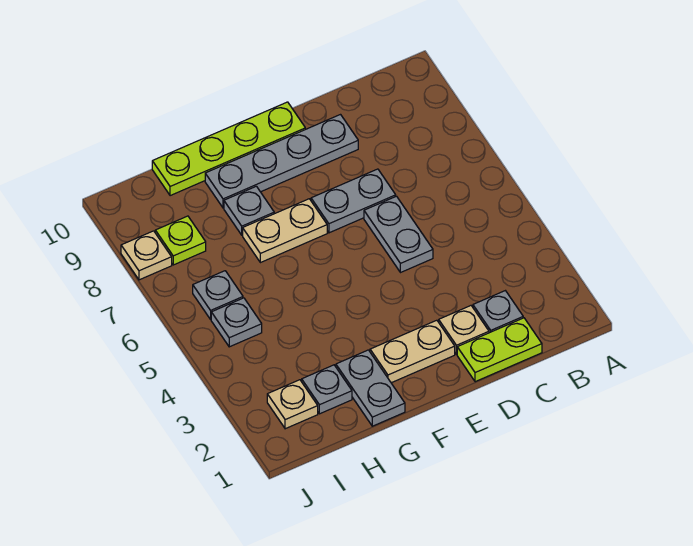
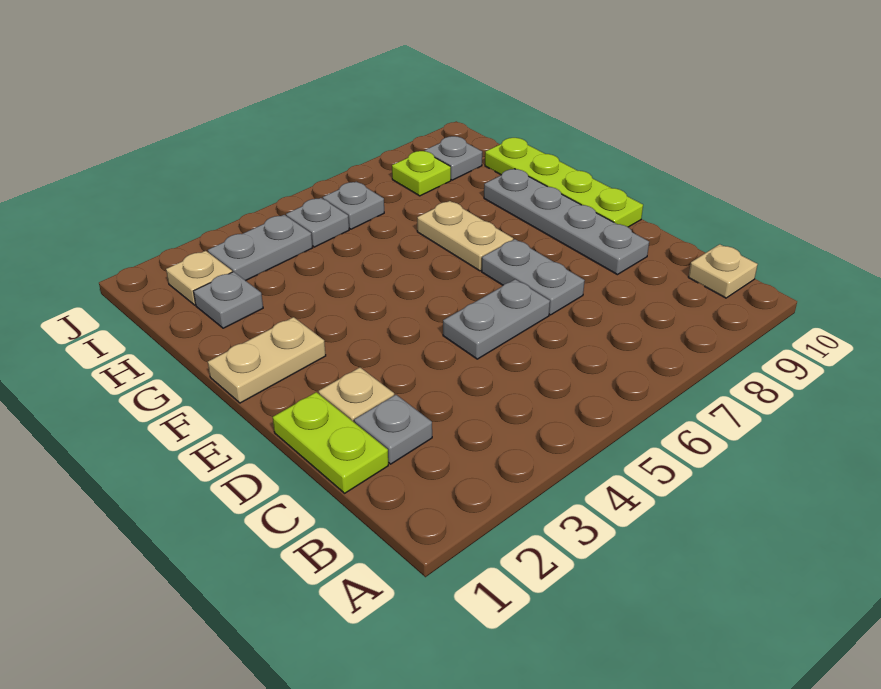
tan 1x2 plate [370,320,455,383] -> tan 1x2 plate turned to [208,317,326,403]
grey 1x2 plate [336,350,405,426] -> grey 1x2 plate moved to [208,215,313,281]
grey 1x1 plate [224,186,274,235] -> grey 1x1 plate moved to [425,136,482,180]
tan 1x1 plate [121,231,172,280] -> tan 1x1 plate moved to [688,244,758,298]

